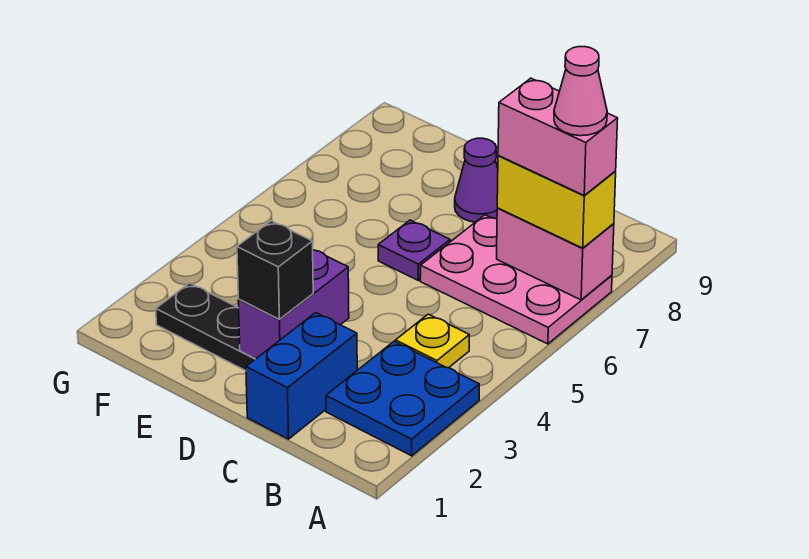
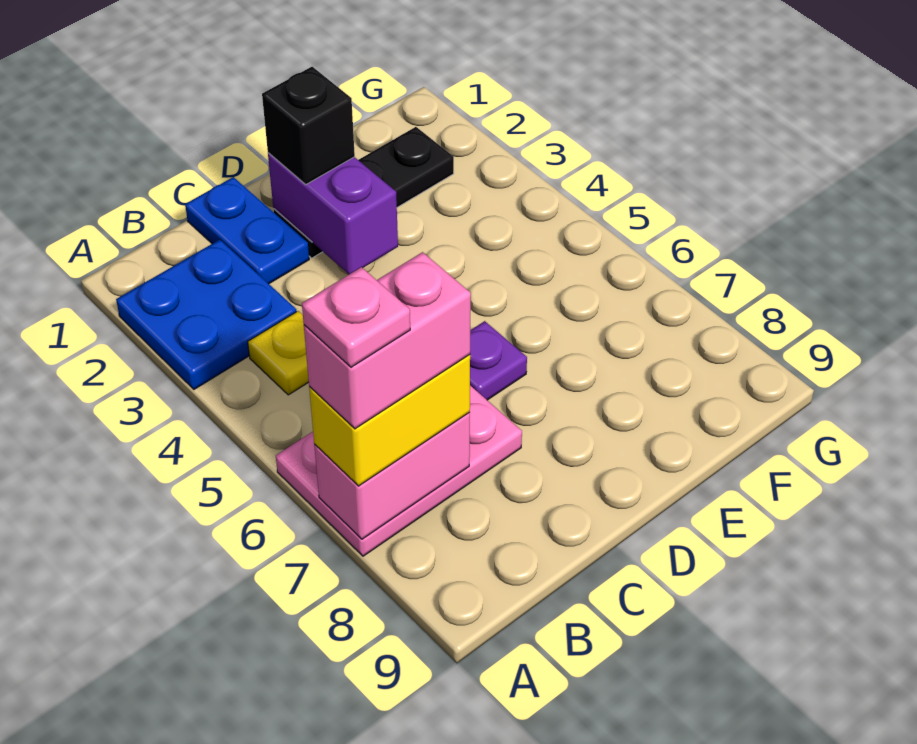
pink 1x1 cone [554,47,607,136] -> pink 1x1 plate [302,267,410,367]
blue 1x2 brick [246,313,357,439] -> blue 1x2 plate [185,177,309,284]
purple 1x1 cone [455,138,498,222] -> none

